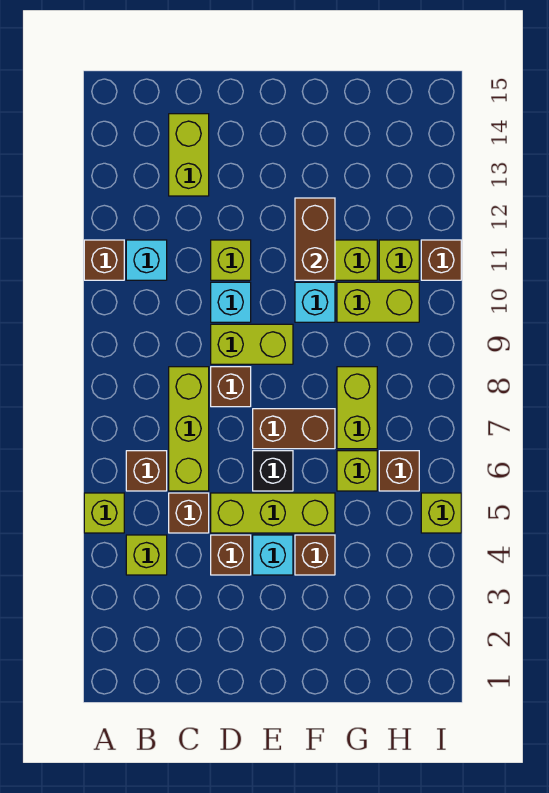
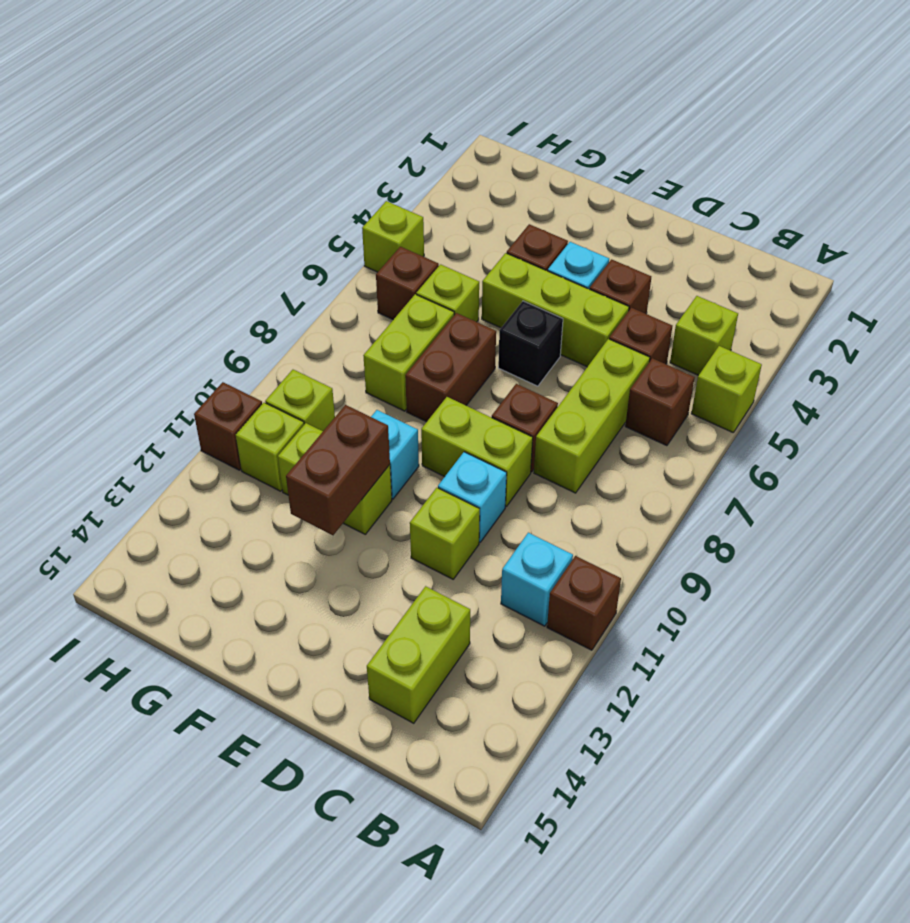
brown 1x2 brick [253,409,335,449] -> brown 1x2 brick turned to [405,313,496,422]
lime 1x2 brick [337,282,419,322] -> lime 1x1 brick [265,370,335,431]

